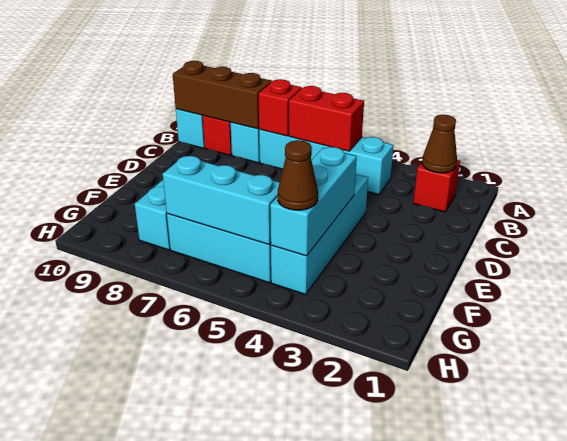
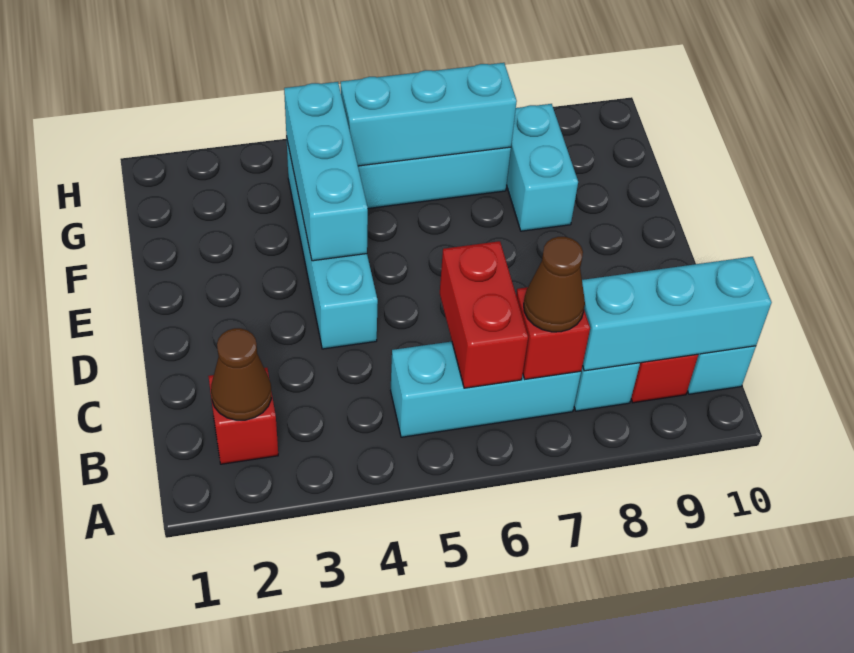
cyan 1x4 brick [259,130,394,195] -> cyan 1x3 brick [391,341,581,437]
red 1x2 brick [289,86,364,151] -> red 1x2 brick turned to [440,241,528,388]
brown 1x3 brick [173,61,272,129] -> cyan 1x3 brick [582,257,772,371]
brown 1x1 cone [278,140,318,210] -> brown 1x1 cone moved to [524,237,585,332]

